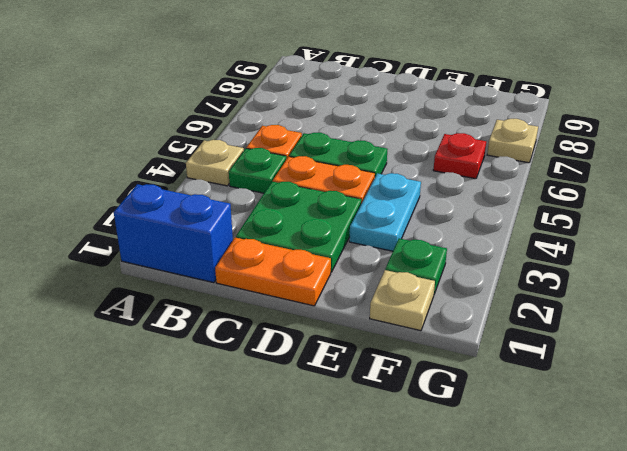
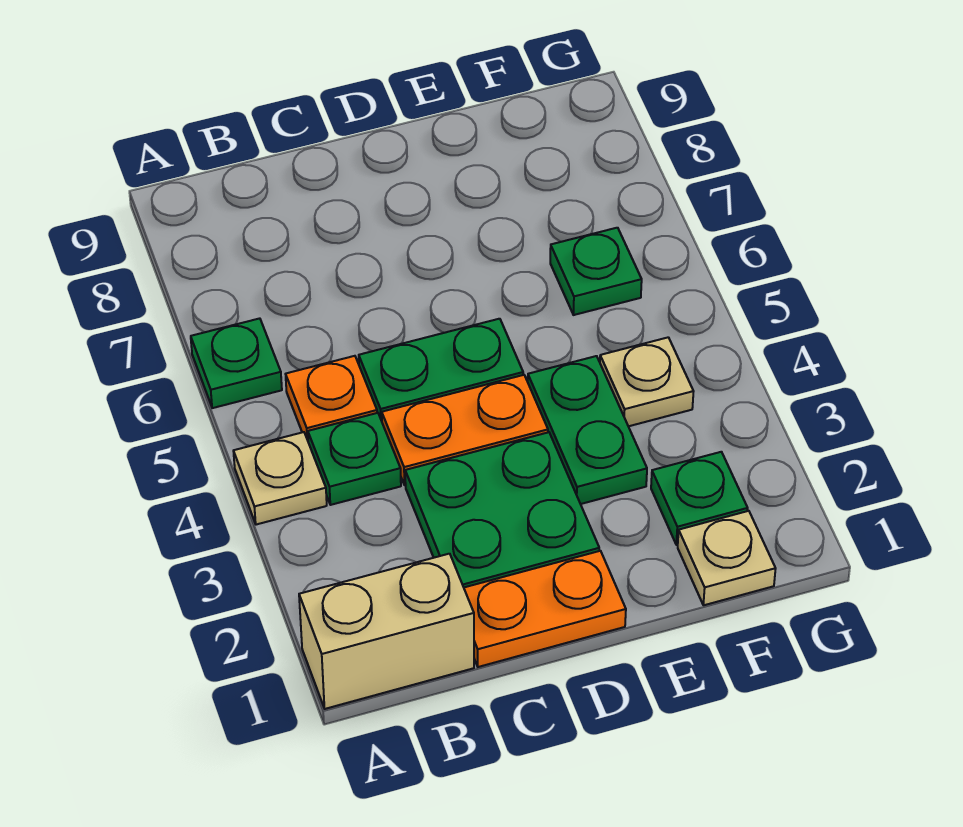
blue 1x2 brick [114,184,233,283] -> tan 1x2 brick [299,554,474,709]
none -> green 1x1 plate [191,318,282,408]
cyan 1x2 plate [349,173,421,251] -> green 1x2 plate [528,356,647,504]
red 1x1 plate [433,133,486,179] -> green 1x1 plate [550,228,642,315]
tan 1x1 plate [487,119,538,163] -> tan 1x1 plate moved to [600,337,694,426]

